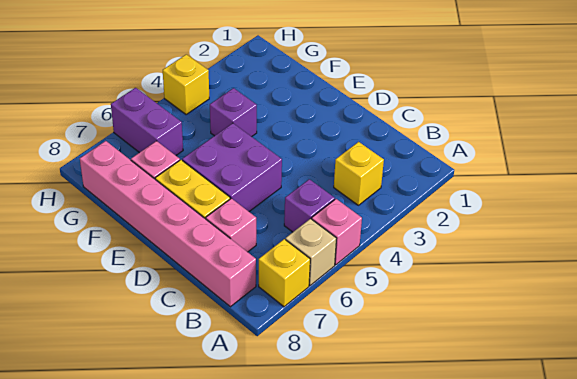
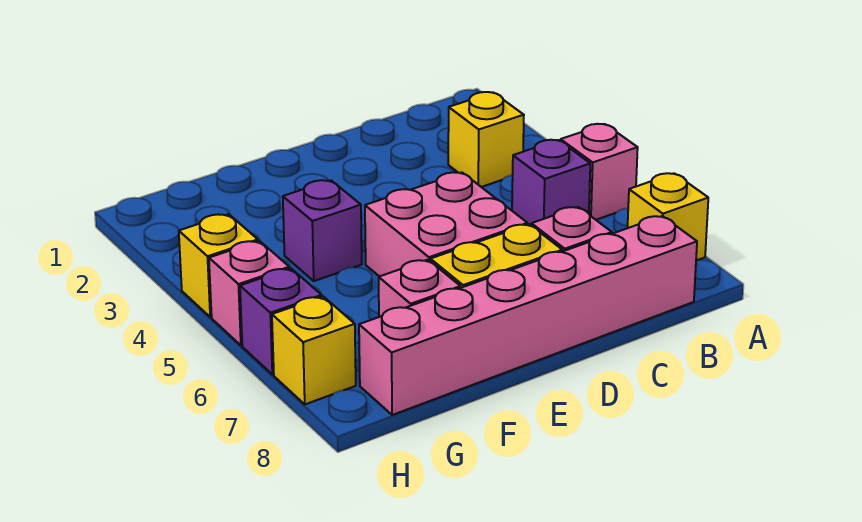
tan 1x1 brick [286,218,337,285] -> none
purple 2x2 brick [182,123,282,211] -> pink 2x2 brick [365,172,527,277]
purple 1x2 brick [111,88,183,155] -> purple 1x1 brick [240,268,322,375]
none -> pink 1x1 brick [209,241,289,345]
none -> yellow 1x1 brick [272,296,356,404]

